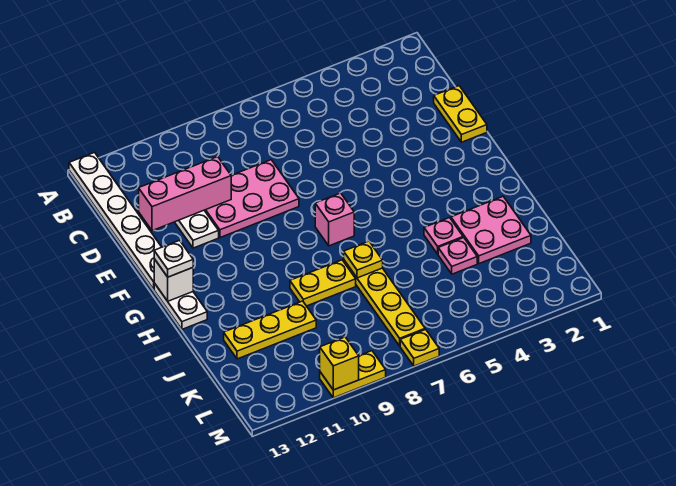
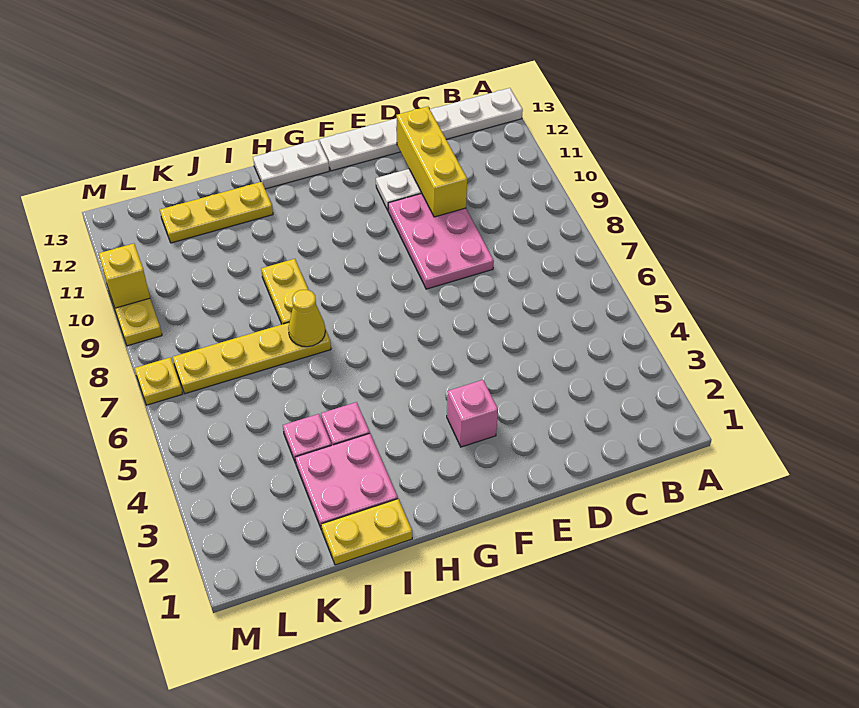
yellow 1x2 plate [434,86,487,142] -> yellow 1x2 plate moved to [321,499,412,565]
pink 1x3 brick [139,157,231,231] -> yellow 1x3 brick [397,106,467,217]
pink 1x1 brick [315,193,354,246] -> pink 1x1 brick moved to [447,380,498,447]
white 1x1 brick [154,259,193,301] -> none
white 1x1 plate [154,240,193,277] -> none
yellow 1x1 plate [344,241,383,278] -> yellow 1x1 cone [288,290,325,347]
yellow 1x3 plate [224,301,316,359] -> yellow 1x3 plate turned to [160,182,273,243]

